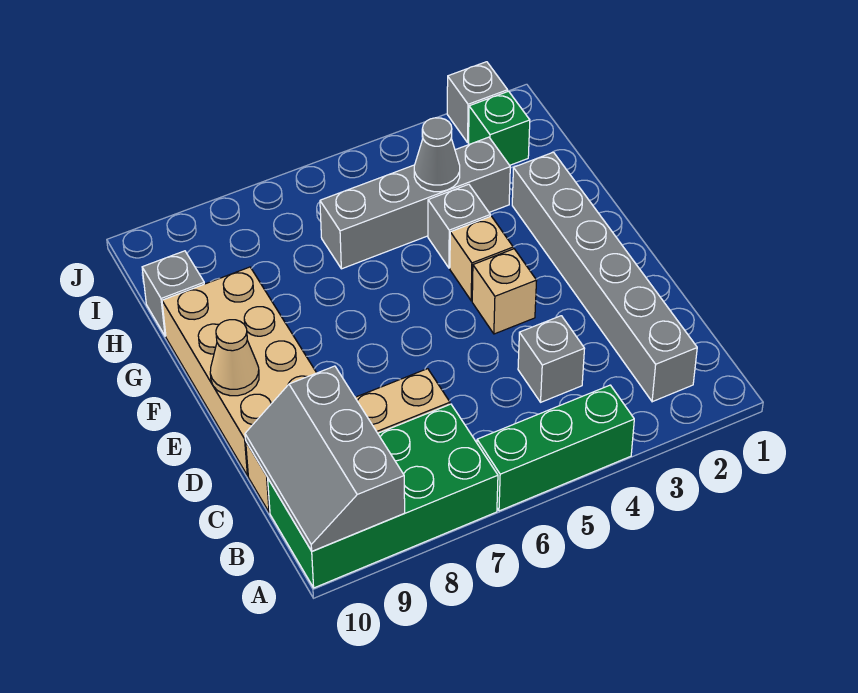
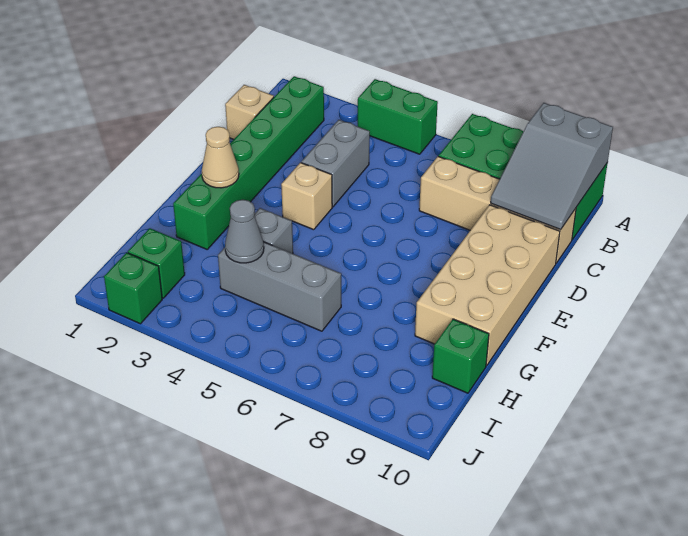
green 1x3 brick [477,385,634,511] -> green 1x2 brick [358,79,438,154]
grey 2x3 slope [245,366,405,551] -> grey 2x3 slope turned to [491,103,613,230]
grey 1x6 brick [512,152,697,402] -> green 1x6 brick [173,76,324,249]
grey 1x1 brick [518,316,585,402] -> grey 1x2 brick [301,120,370,207]
tan 1x1 cone [210,320,259,396] -> tan 1x1 cone moved to [202,127,239,188]
tan 1x1 brick [450,216,513,301] -> tan 1x1 brick moved to [225,85,274,139]
grey 1x4 brick [320,137,510,269] -> grey 1x3 brick [218,242,341,331]
grey 1x1 brick [142,251,204,336] -> green 1x1 brick [432,319,489,393]
grey 1x1 brick [447,62,508,143] -> green 1x1 brick [104,253,162,324]

